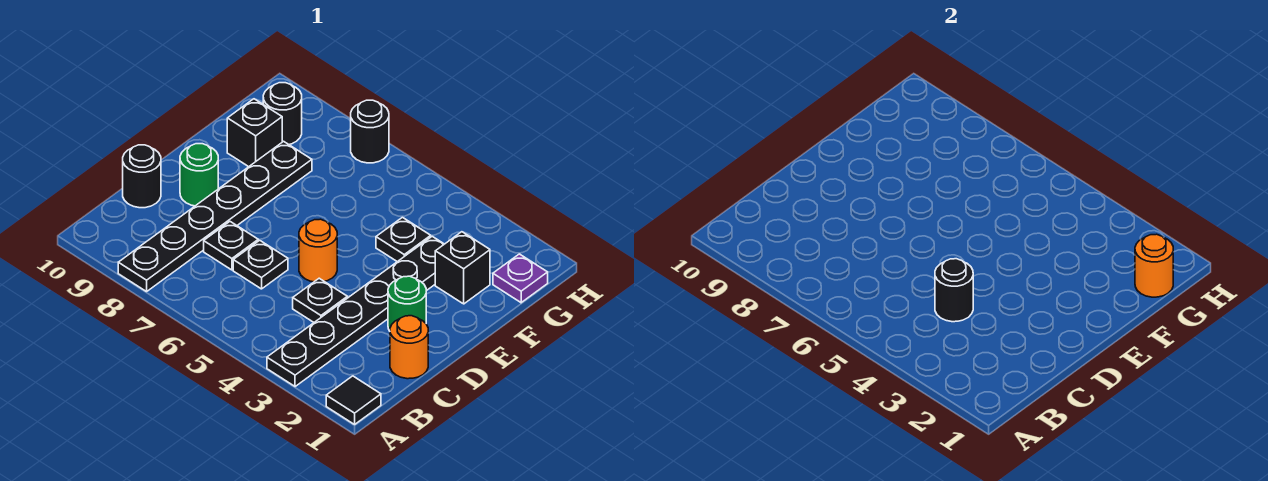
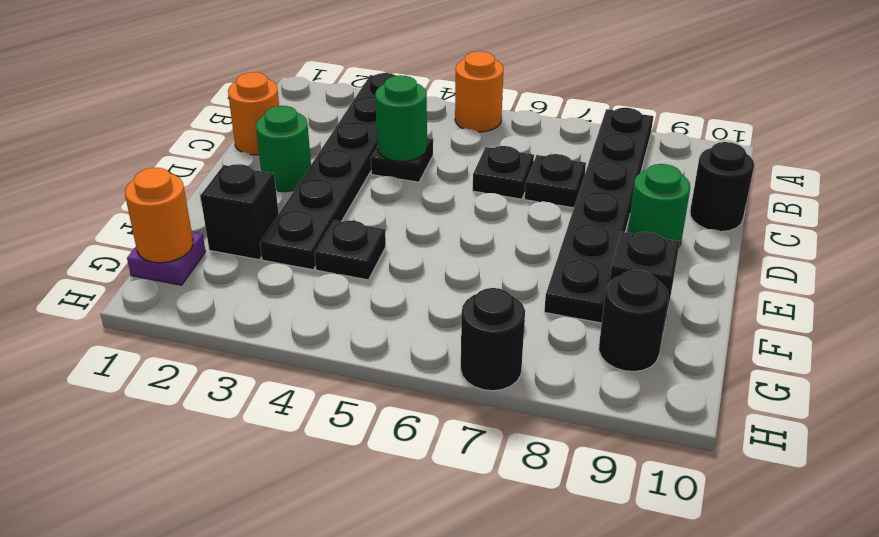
black 1x1 tile [326,376,381,424] -> none
black 1x1 round brick [935,259,973,322] -> green 1x1 round brick [375,75,427,162]
orange 1x1 round brick [299,219,337,282] -> orange 1x1 round brick moved to [455,51,503,132]

